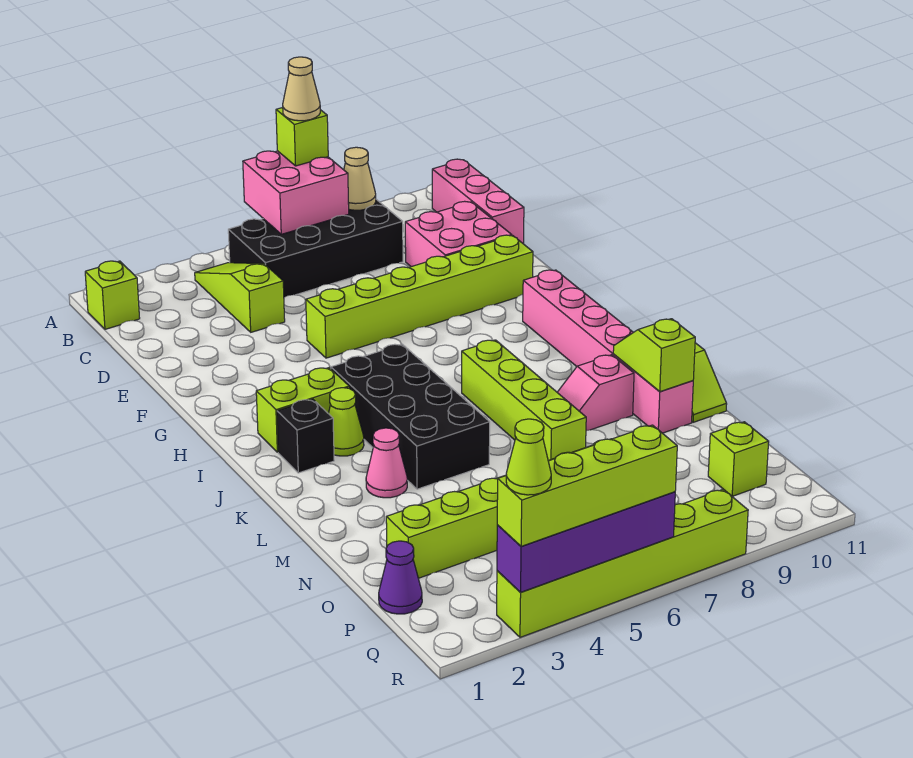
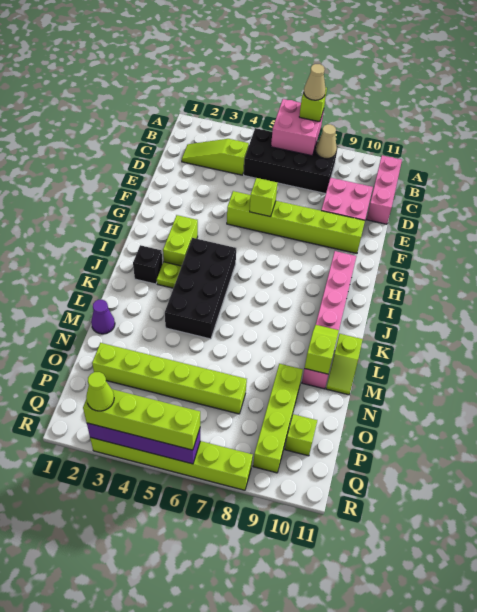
lime 1x1 brick [85,261,140,329] -> lime 1x1 brick moved to [250,178,278,217]
lime 1x3 slope [195,263,285,332] -> lime 1x3 slope turned to [182,139,249,175]
lime 1x2 brick [256,368,349,452] -> lime 1x2 brick turned to [163,215,198,266]
lime 1x1 cone [328,388,364,456] -> lime 1x1 plate [157,262,182,288]
lime 1x4 brick [462,340,586,461] -> lime 1x4 brick moved to [253,364,303,473]
pink 1x1 cone [366,428,407,498] -> none
pink 1x2 slope [557,355,634,431] -> none
purple 1x1 cone [379,541,422,614] -> purple 1x1 cone moved to [91,300,115,334]

